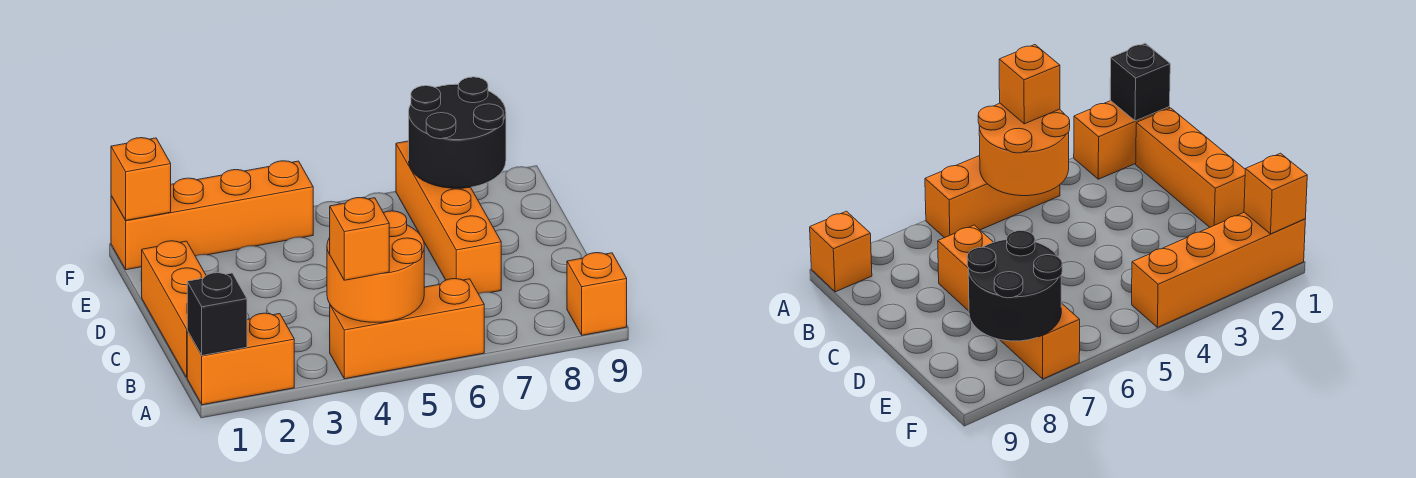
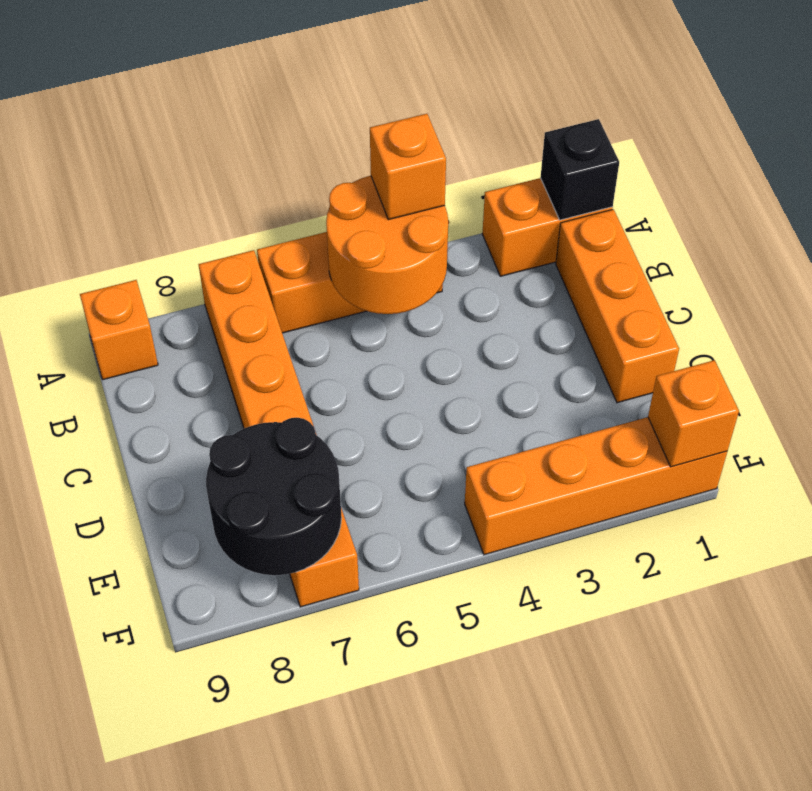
orange 1x4 brick [396,141,501,294] -> orange 1x6 brick [198,250,359,607]

